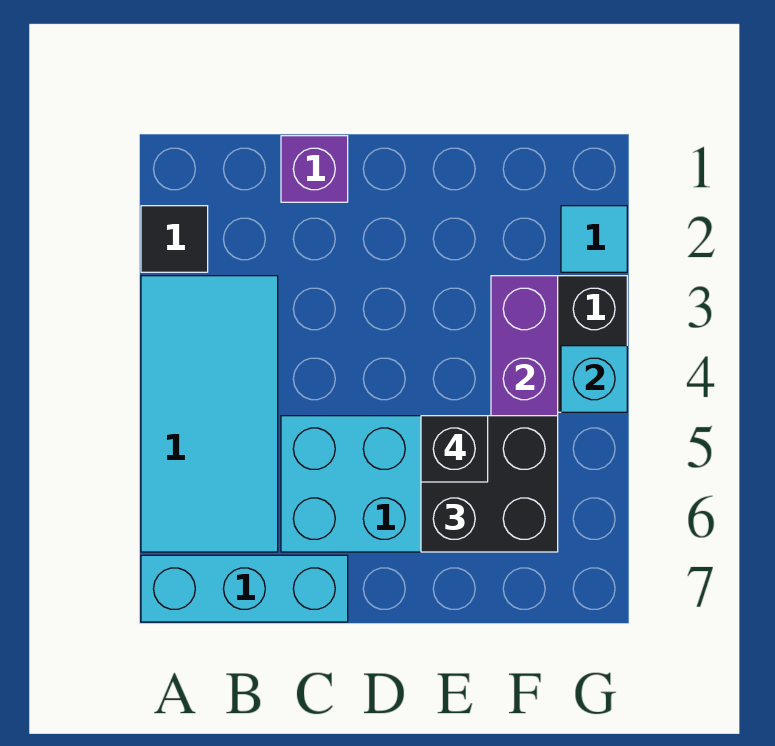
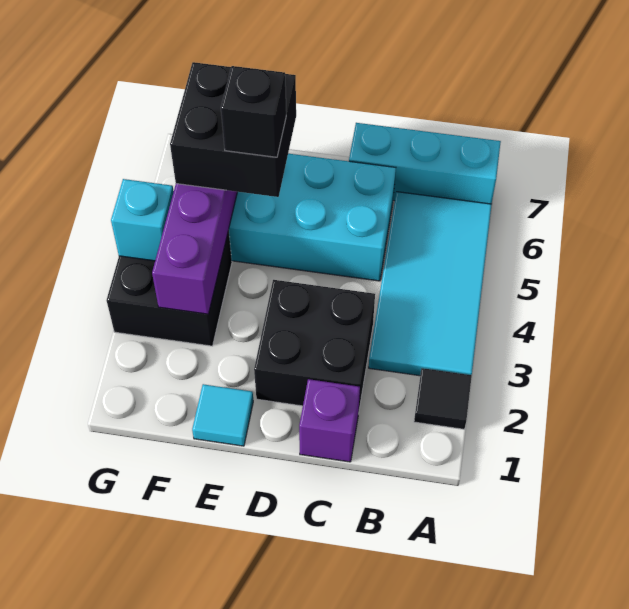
none -> black 2x2 brick [254,280,375,414]
cyan 1x1 tile [561,206,627,272] -> cyan 1x1 tile moved to [192,384,253,446]

